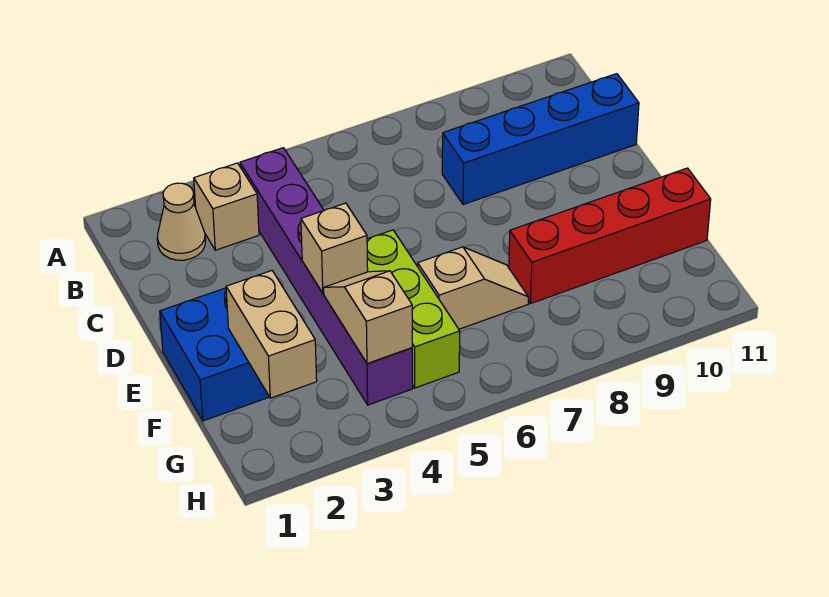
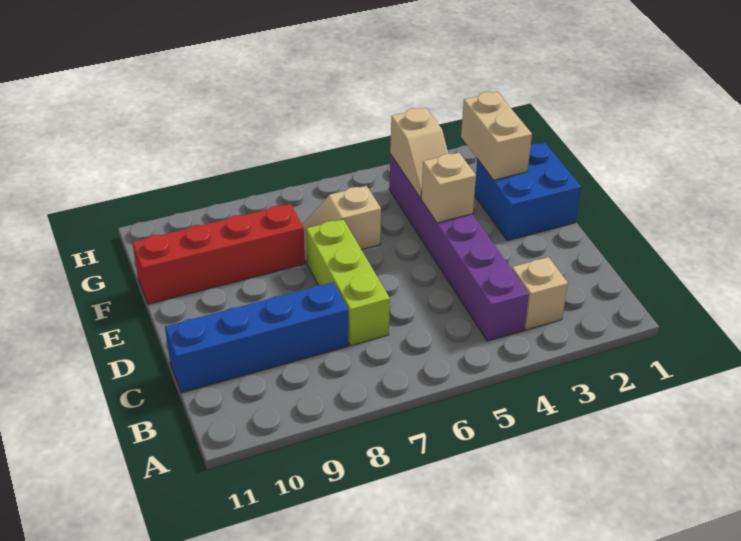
tan 1x1 cone [157,183,205,260] -> none
lime 1x3 brick [367,230,460,388] -> lime 1x3 brick moved to [306,219,390,346]

